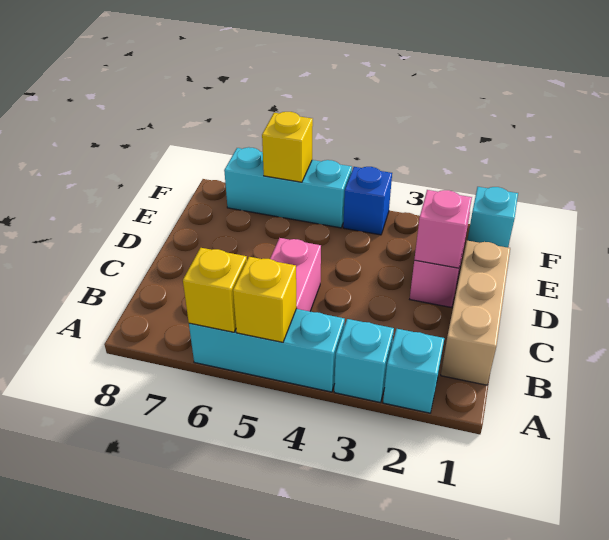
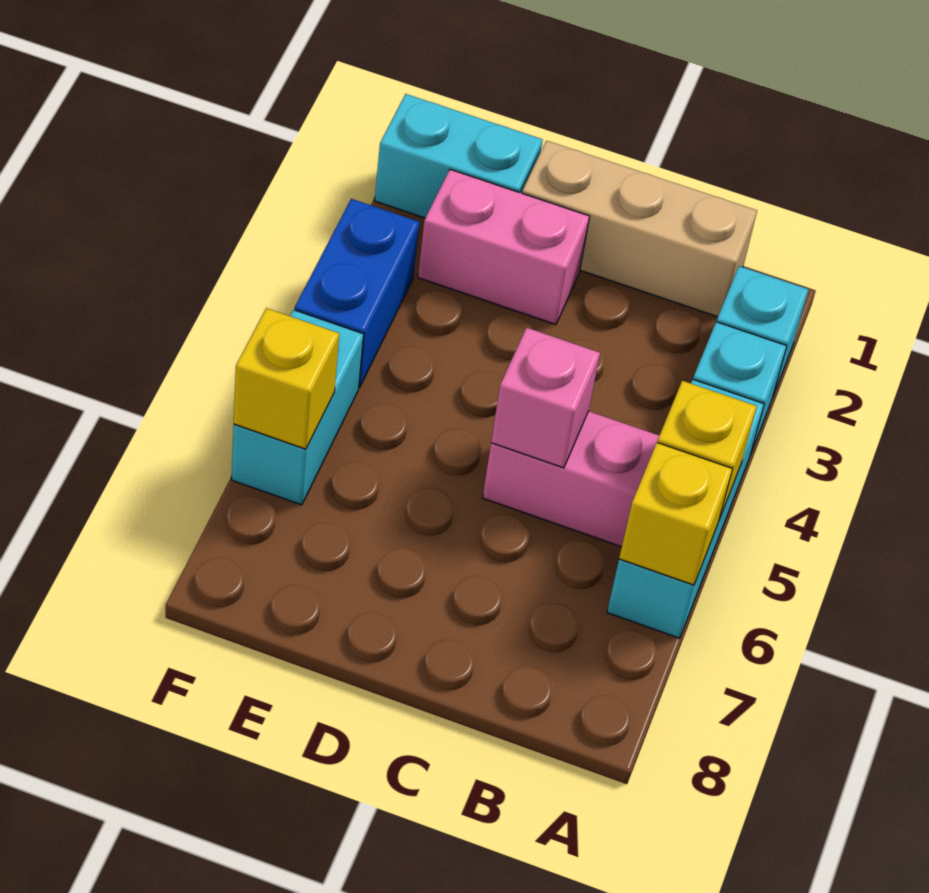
pink 1x1 brick [414,190,472,268] -> pink 1x1 brick moved to [491,328,600,468]
cyan 1x1 brick [467,187,518,248] -> cyan 1x2 brick [375,94,543,218]
blue 1x1 brick [343,167,392,235] -> blue 1x2 brick [295,199,419,387]
cyan 1x3 brick [224,147,352,228] -> cyan 1x2 brick [231,310,364,505]

